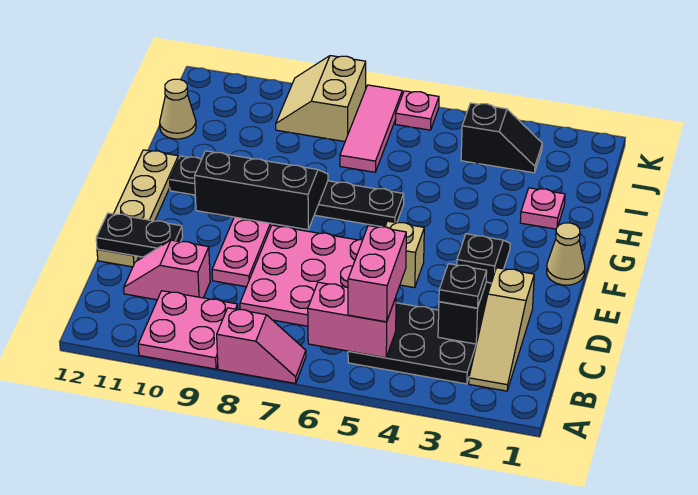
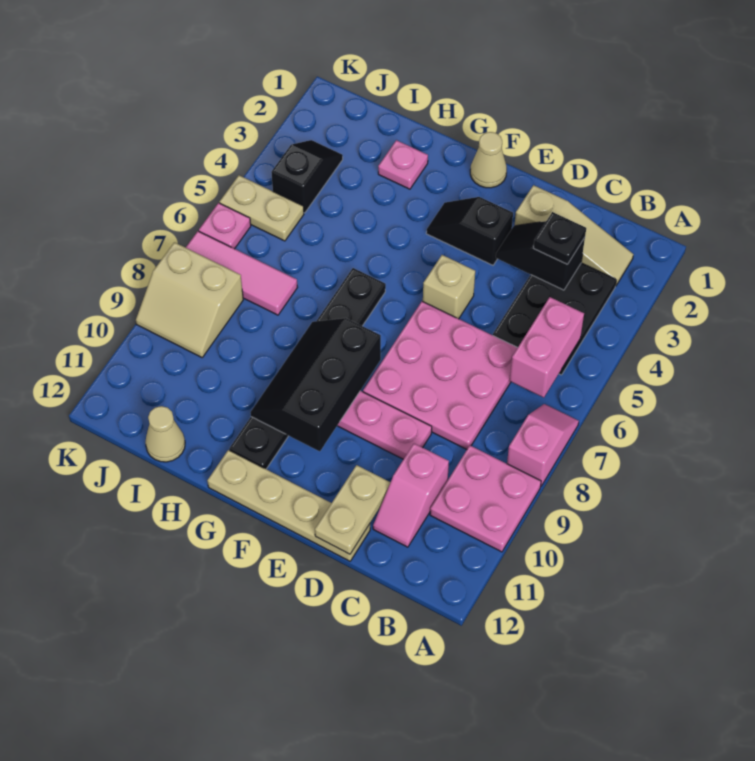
pink 1x2 brick [348,226,406,322] -> none
black 1x2 plate [96,213,183,257] -> tan 1x2 plate [315,465,391,554]
none -> tan 1x2 plate [220,175,304,241]

